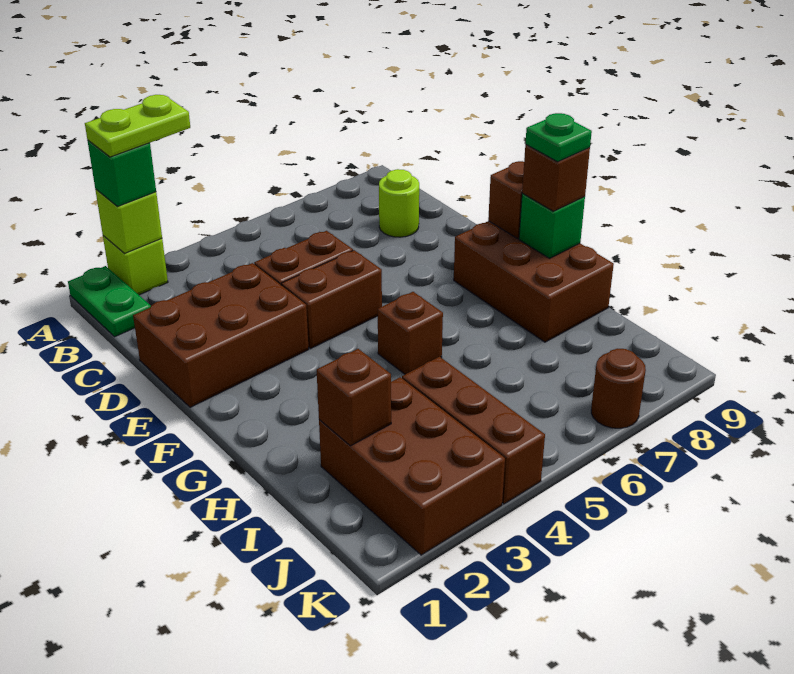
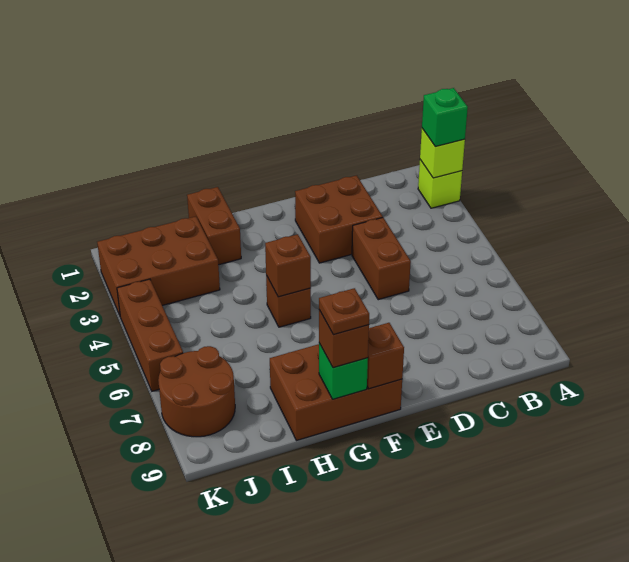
green 1x2 plate [68,266,151,337] -> none
lime 1x2 plate [85,95,190,157] -> none
lime 1x1 round brick [379,169,419,237] -> none
brown 2x3 brick [133,263,309,407] -> brown 2x2 brick [295,175,383,263]
brown 1x2 brick [281,250,382,349] -> brown 1x2 brick moved to [187,187,241,265]
green 1x1 plate [525,113,592,162] -> brown 1x1 plate [319,288,369,335]
brown 1x1 brick [317,349,391,446] -> brown 1x1 brick moved to [265,234,311,297]
brown 1x3 brick [402,357,545,504] -> brown 1x3 brick turned to [117,279,183,391]
brown 1x1 round brick [591,349,646,428] -> brown 2x2 round brick [158,346,235,437]

